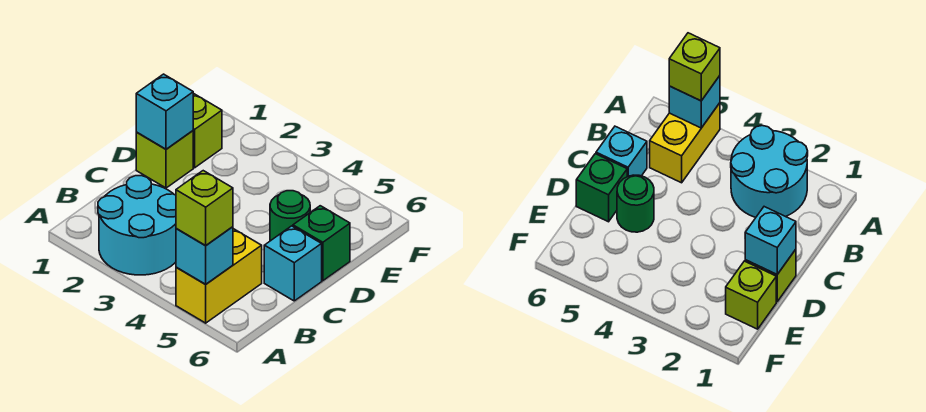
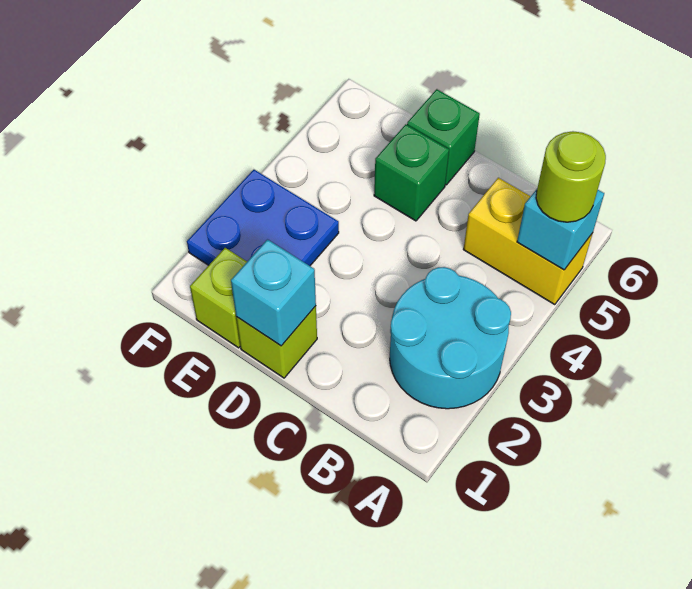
lime 1x1 brick [176,171,233,246] -> lime 1x1 round brick [536,131,606,222]
cyan 1x1 brick [264,226,322,301] -> none
green 1x1 round brick [270,191,310,241] -> green 1x1 brick [374,124,449,221]
none -> blue 2x2 plate [187,170,339,266]

